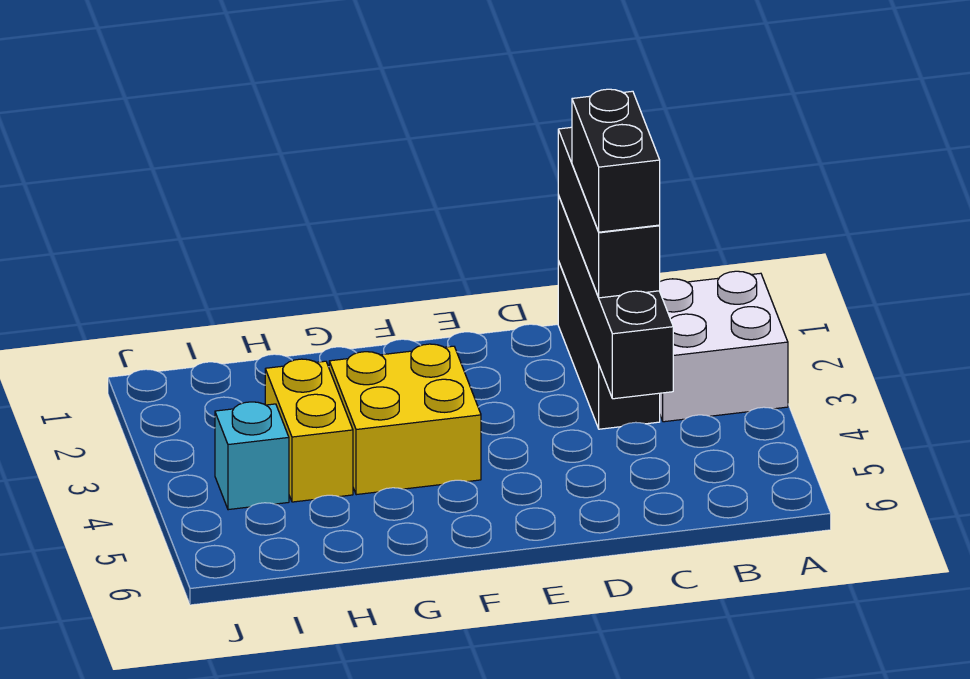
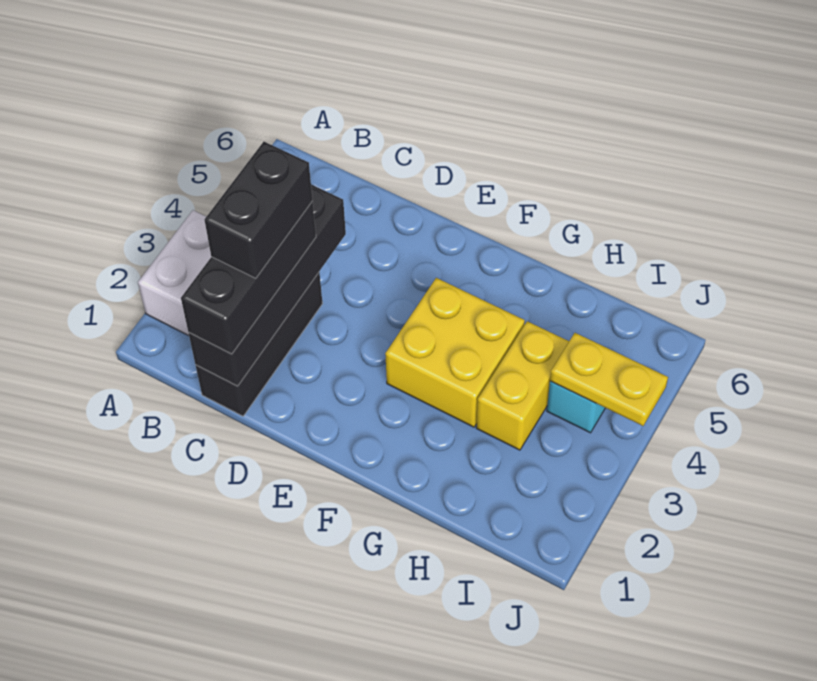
none -> yellow 1x2 plate [550,333,668,426]

